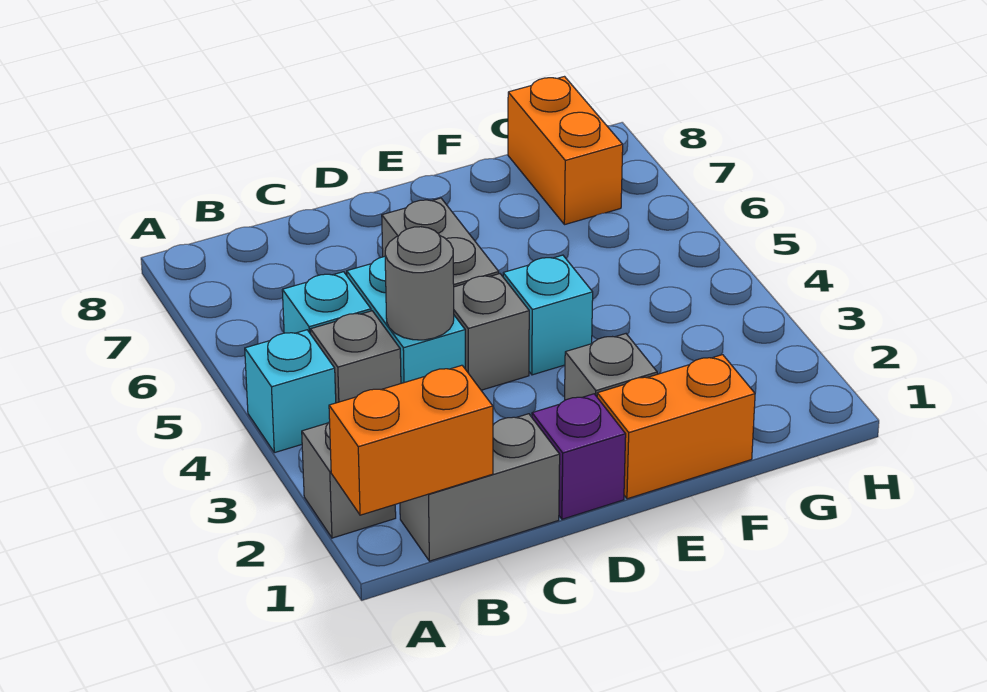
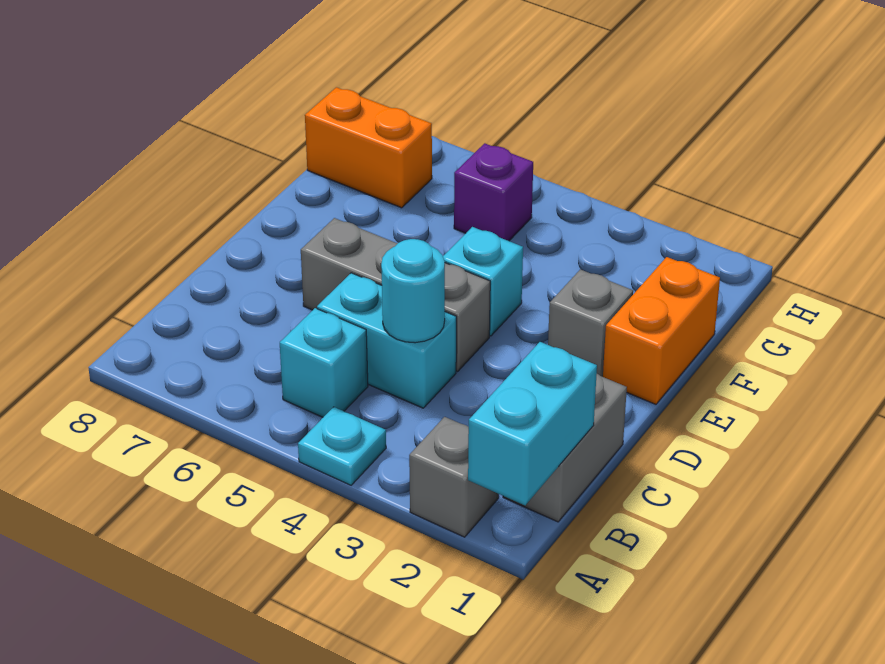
orange 1x2 brick [329,365,493,515] -> cyan 1x2 brick [468,342,597,505]
cyan 1x1 brick [245,330,336,453] -> cyan 1x1 plate [298,407,386,485]
grey 1x1 brick [311,311,401,403] -> none
grey 1x1 round brick [385,227,454,340] -> cyan 1x1 round brick [381,239,445,343]
purple 1x1 brick [532,394,626,519] -> purple 1x1 brick moved to [454,143,533,241]

